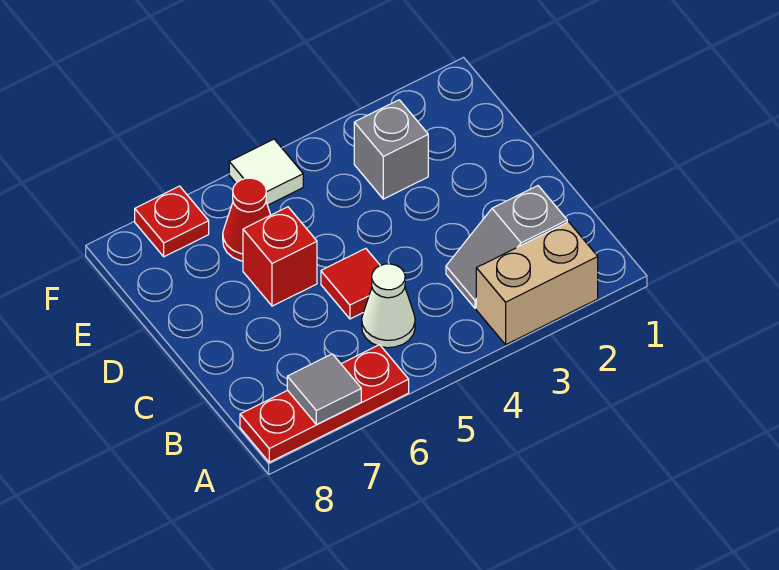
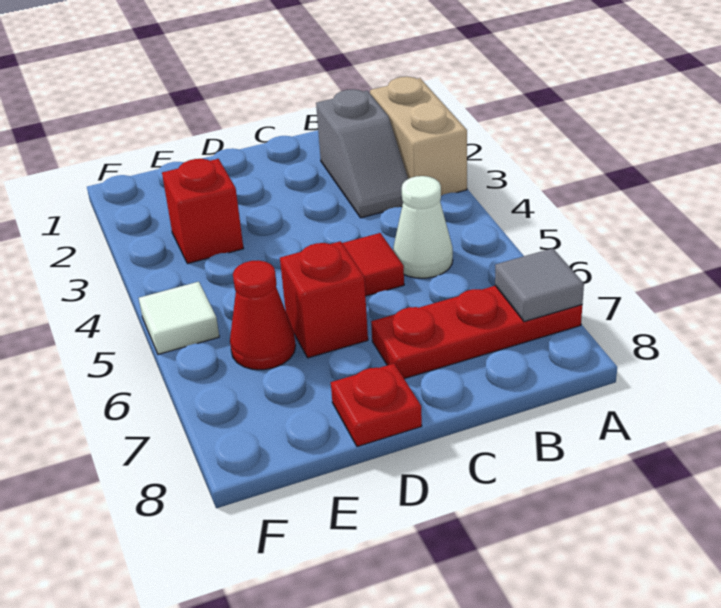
red 1x3 plate [240,345,409,462] -> red 1x3 plate turned to [371,286,582,379]
grey 1x1 brick [354,100,428,199] -> red 1x1 brick [162,159,244,264]
red 1x1 plate [135,186,209,257] -> red 1x1 plate moved to [331,364,422,447]

